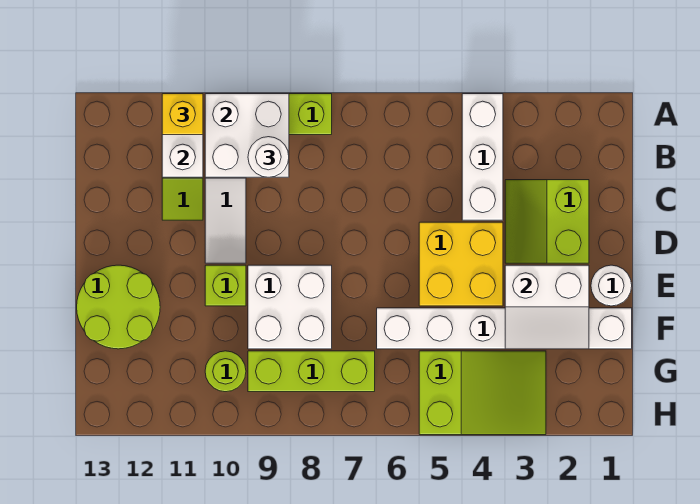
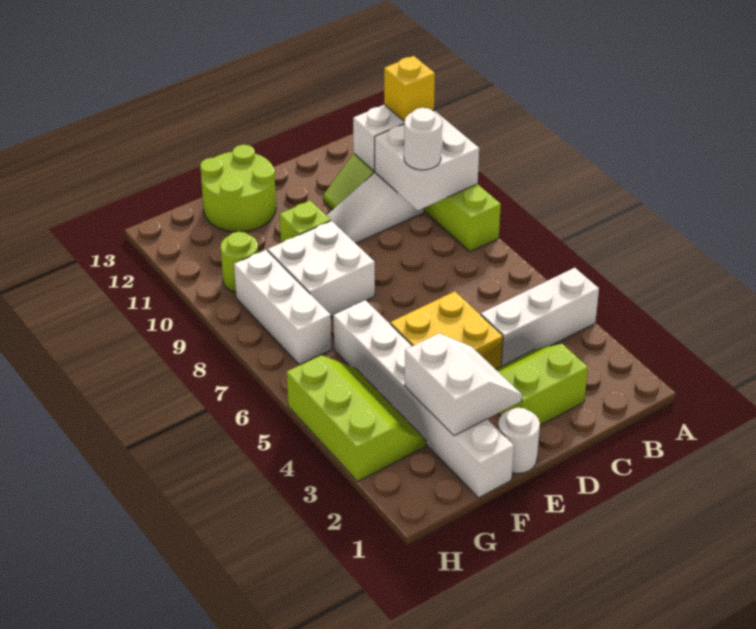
white 2x2 slope [505,265,589,349] -> white 2x2 slope turned to [405,333,522,436]
lime 2x3 slope [419,351,546,435] -> lime 2x3 slope turned to [287,355,426,482]
lime 1x3 brick [248,351,375,392] -> white 1x3 brick [234,250,332,365]

